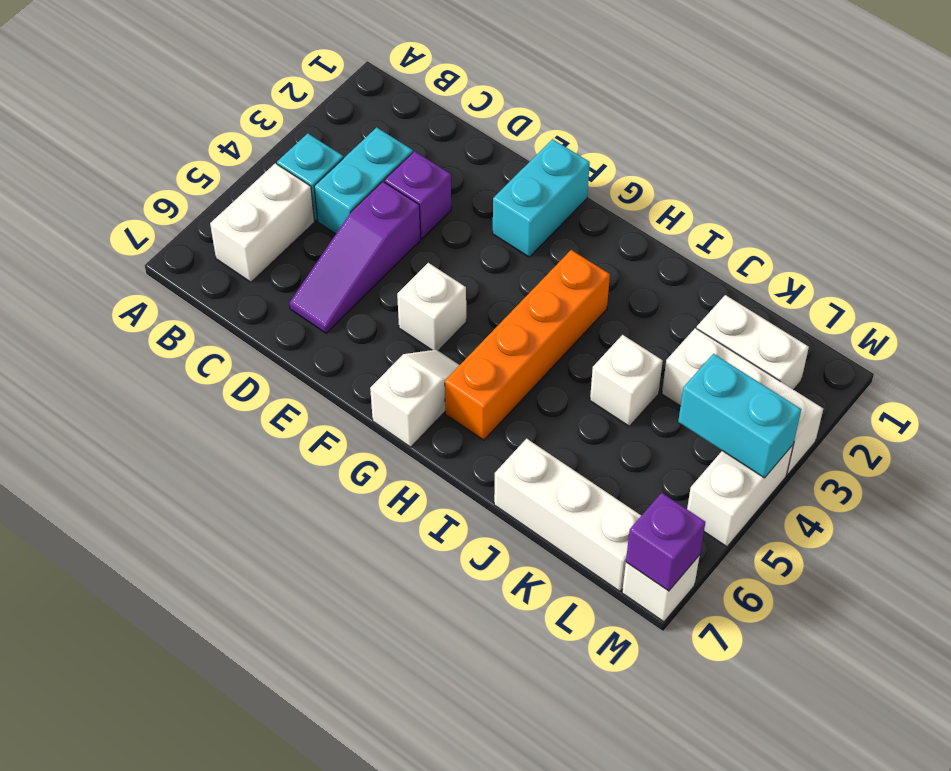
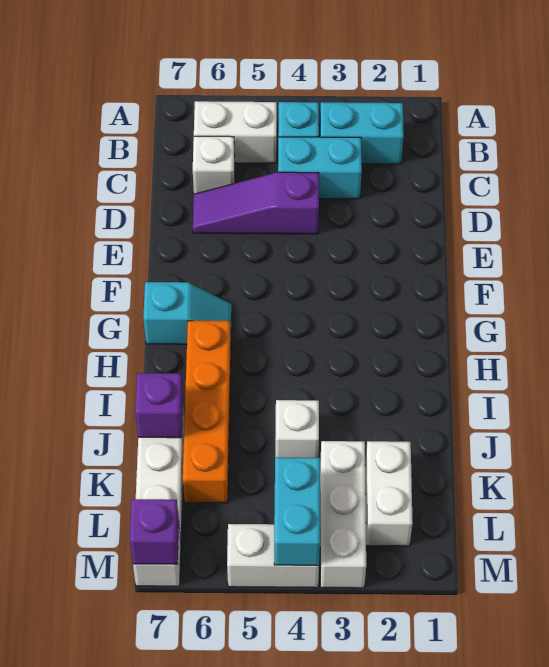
purple 1x1 brick [384,151,451,239] -> purple 1x1 brick moved to [135,373,183,438]
cyan 1x2 brick [493,139,590,257] -> cyan 1x2 brick moved to [320,102,404,164]
white 1x1 brick [397,263,466,351] -> white 1x1 brick moved to [193,136,235,194]
white 1x2 slope [370,350,459,447] -> cyan 1x2 slope [143,282,232,344]
orange 1x4 brick [445,250,610,440] -> orange 1x4 brick turned to [183,321,231,503]

